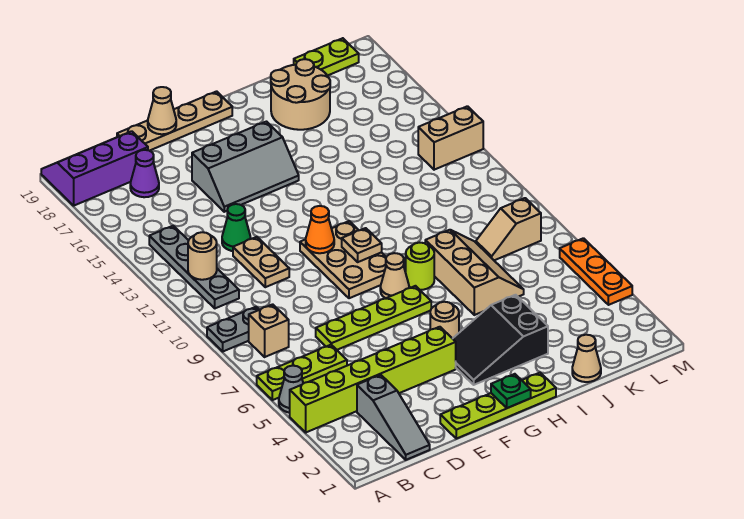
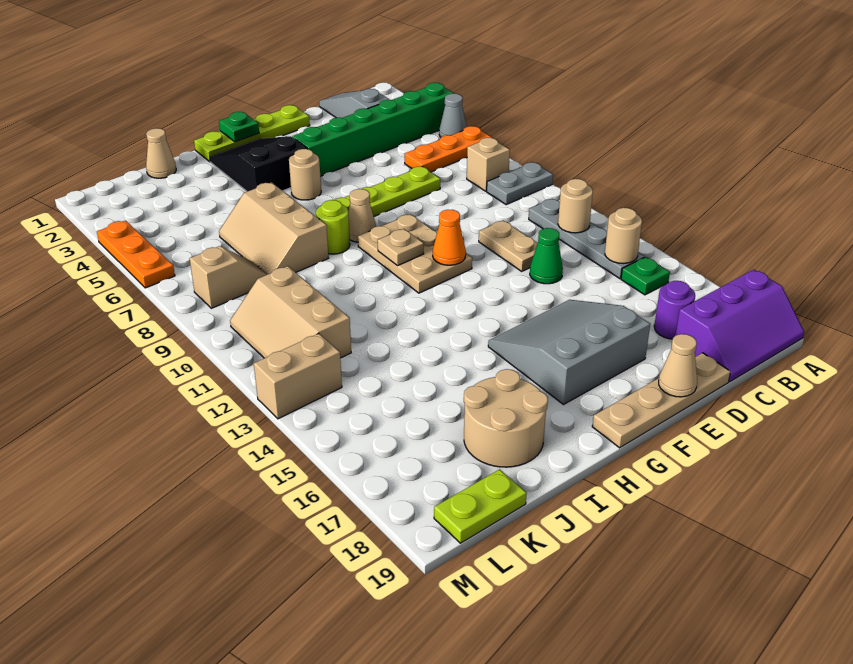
lime 1x6 brick [290,327,456,432] -> green 1x6 brick [292,83,455,176]
lime 1x3 plate [257,345,347,400] -> orange 1x3 plate [405,126,492,172]
none -> tan 1x1 round brick [605,208,642,264]
none -> green 1x1 plate [621,257,670,295]
purple 1x1 cone [130,150,159,197] -> purple 1x1 round brick [654,281,695,339]
grey 2x3 slope [192,122,299,212] -> grey 3x3 slope [488,300,650,405]
black 2x3 slope [453,295,548,385] -> black 2x3 slope turned to [210,136,308,192]
none -> tan 2x3 slope [230,266,351,358]

